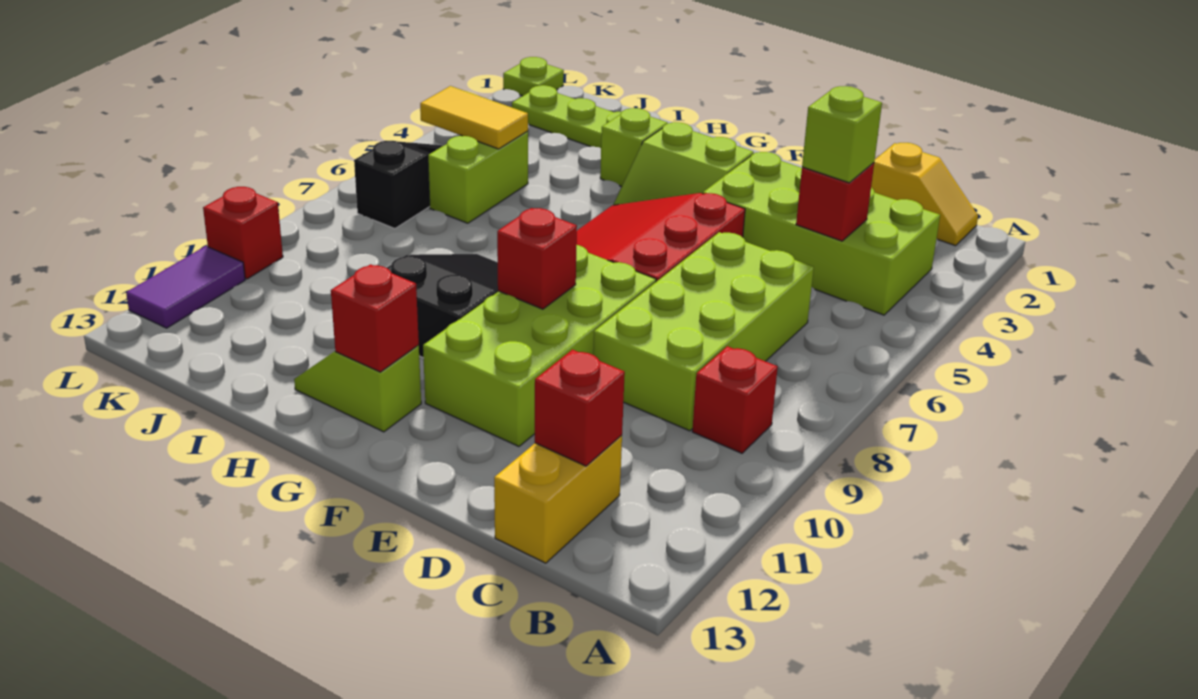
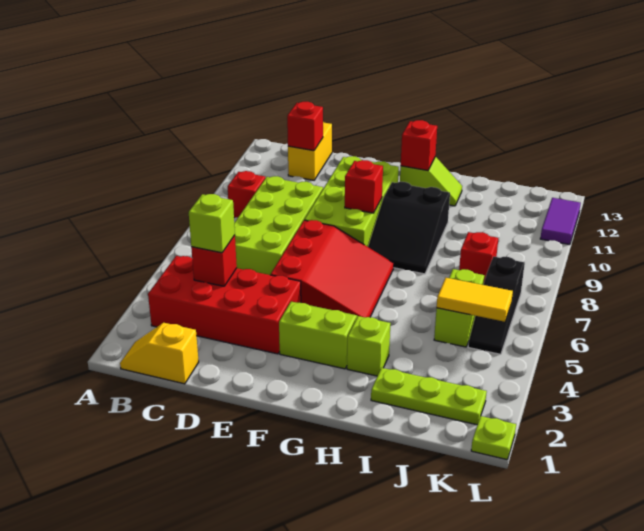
lime 2x4 brick [703,152,940,315] -> red 2x4 brick [148,256,301,354]
red 1x1 brick [203,187,283,279] -> red 1x1 brick moved to [459,232,498,282]

